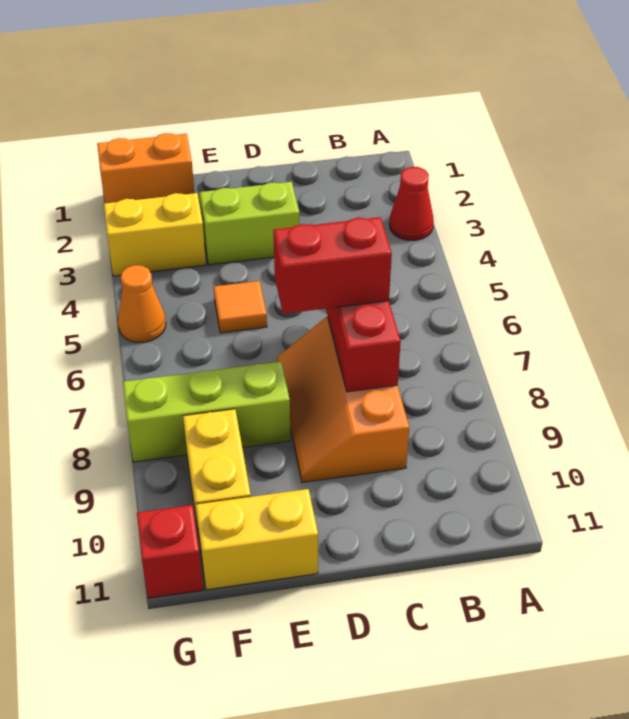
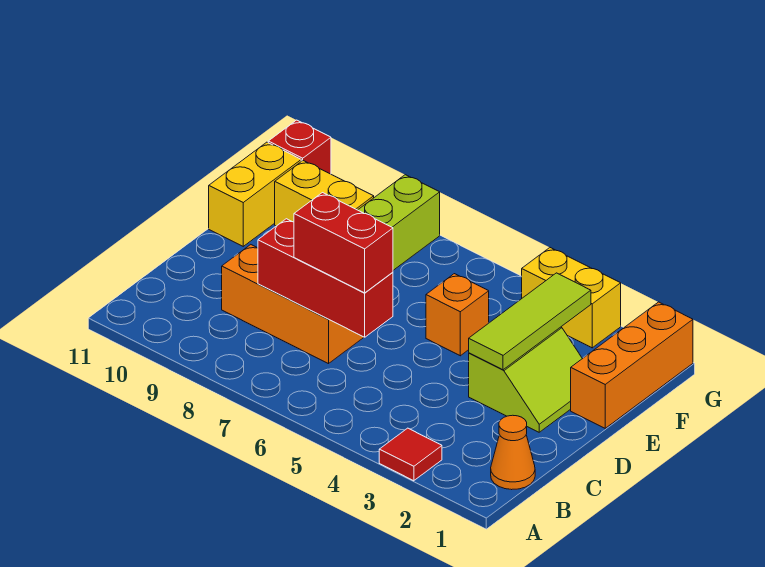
red 1x1 cone [389,167,434,240] -> red 1x1 tile [379,428,442,481]
red 1x2 brick [273,217,392,314] -> red 1x2 brick turned to [294,193,393,293]
none -> lime 1x3 tile [469,273,591,370]
orange 1x1 tile [214,281,267,333] -> orange 1x1 brick [426,274,489,356]
orange 1x2 brick [97,133,194,203] -> orange 1x3 brick [571,302,693,428]
yellow 1x2 brick [104,193,206,276] -> yellow 1x2 brick turned to [522,248,621,348]
orange 1x1 cone [118,265,166,342] -> orange 1x1 cone moved to [491,415,535,490]

